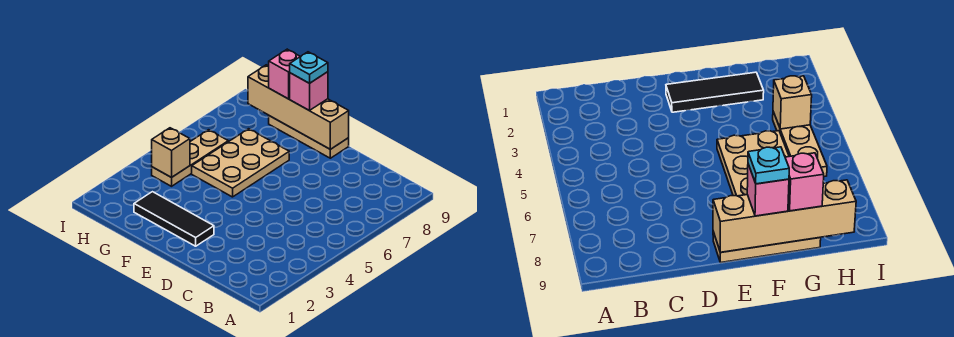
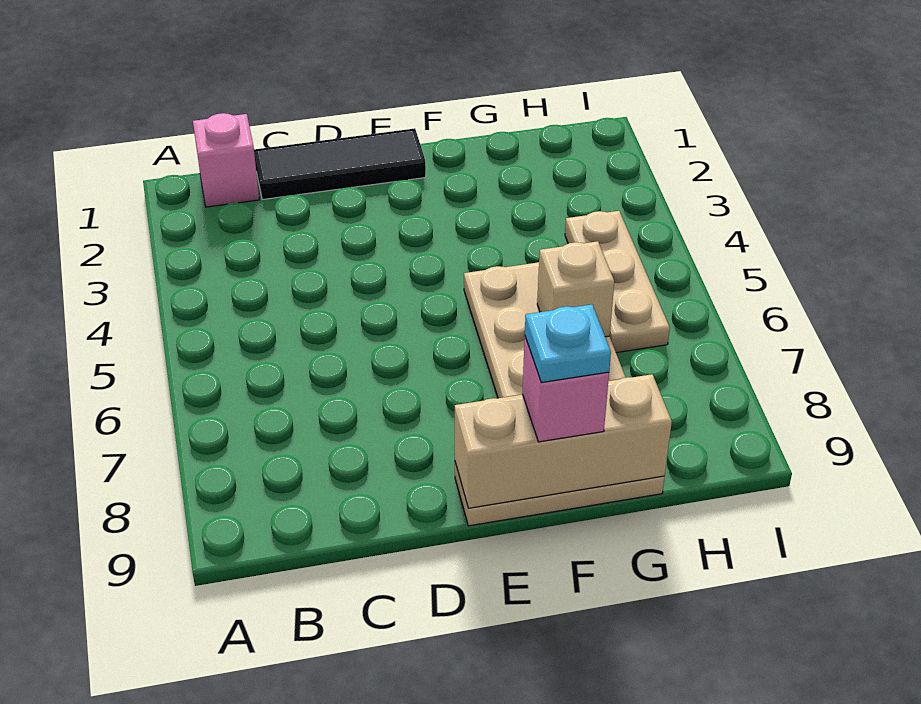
black 1x3 tile [134,192,214,246] -> black 1x3 tile moved to [254,128,426,200]
tan 1x4 brick [248,65,349,149] -> tan 1x3 brick [455,374,672,508]
pink 1x1 brick [269,49,300,99] -> pink 1x1 brick moved to [193,113,259,207]
tan 1x1 brick [152,128,190,177] -> tan 1x1 brick moved to [537,241,614,337]

